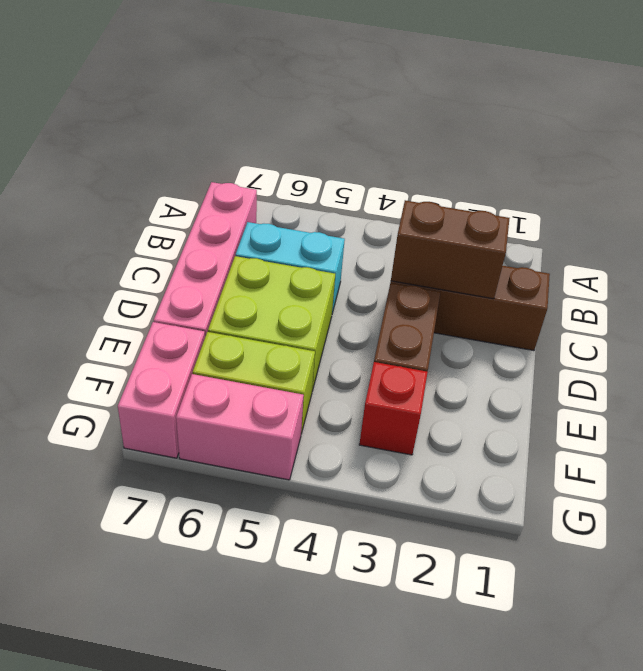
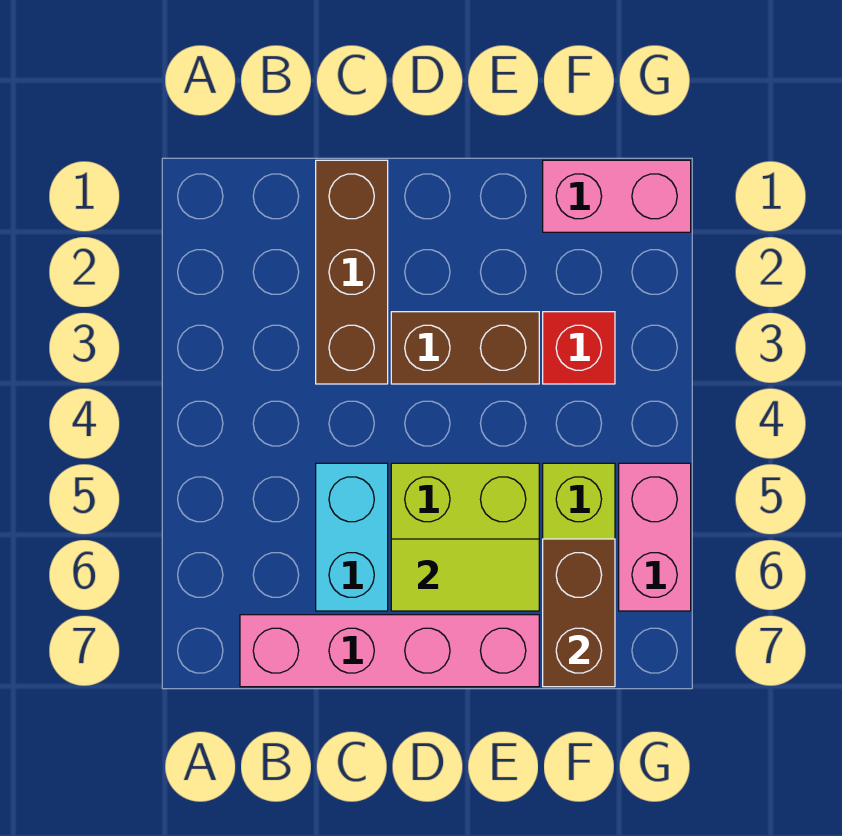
brown 1x2 brick [391,200,510,299] -> brown 1x2 brick moved to [543,539,615,687]
none -> lime 1x2 tile [391,539,539,611]
pink 1x2 brick [118,322,205,458] -> pink 1x2 brick moved to [543,160,691,232]

